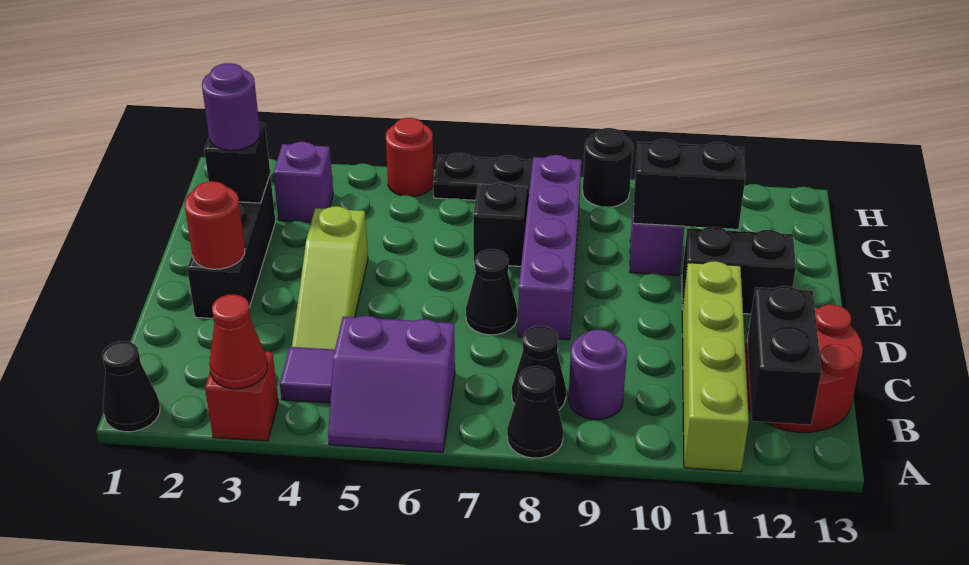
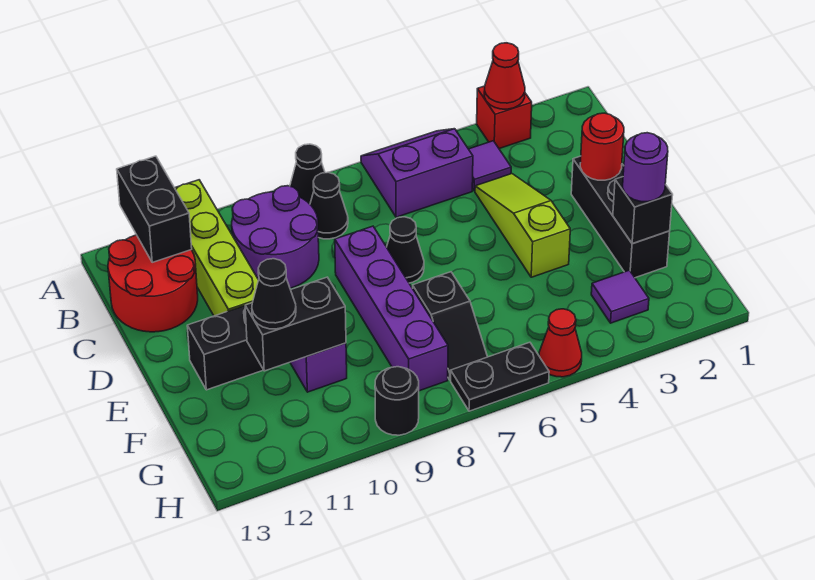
black 1x1 cone [102,341,160,432] -> black 1x1 cone moved to [252,259,296,329]
purple 1x1 round brick [569,329,627,420] -> purple 2x2 round brick [232,186,319,288]
purple 1x1 brick [273,142,333,222] -> purple 1x1 tile [591,270,649,323]
red 1x1 round brick [386,118,434,196] -> red 1x1 cone [539,309,582,377]

